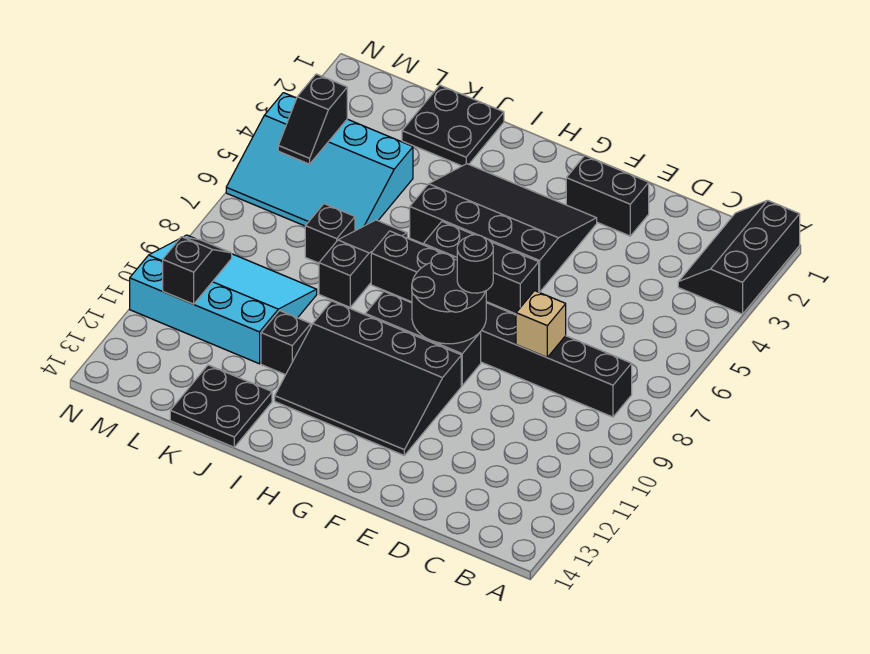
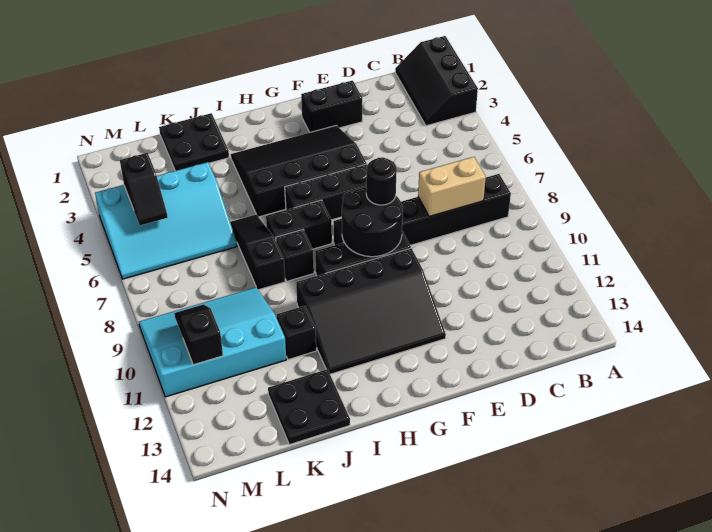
tan 1x1 brick [516,291,566,357] -> tan 1x2 brick [418,157,486,217]
black 1x1 brick [305,204,355,263] -> black 1x1 brick moved to [276,230,314,281]

